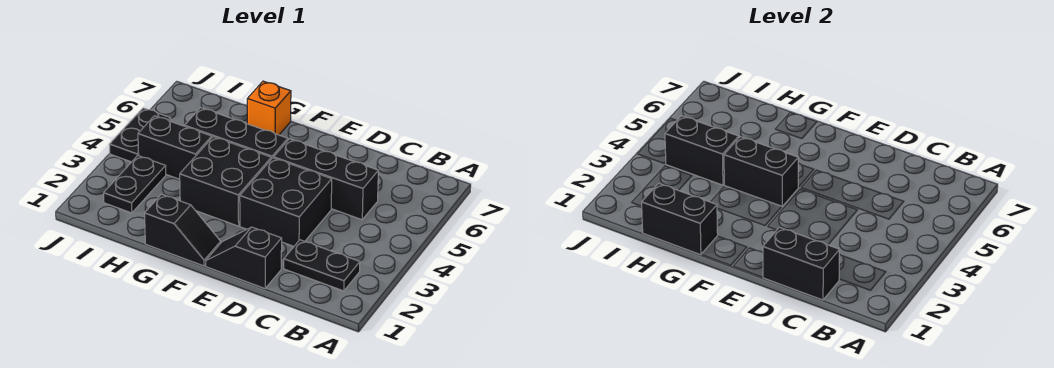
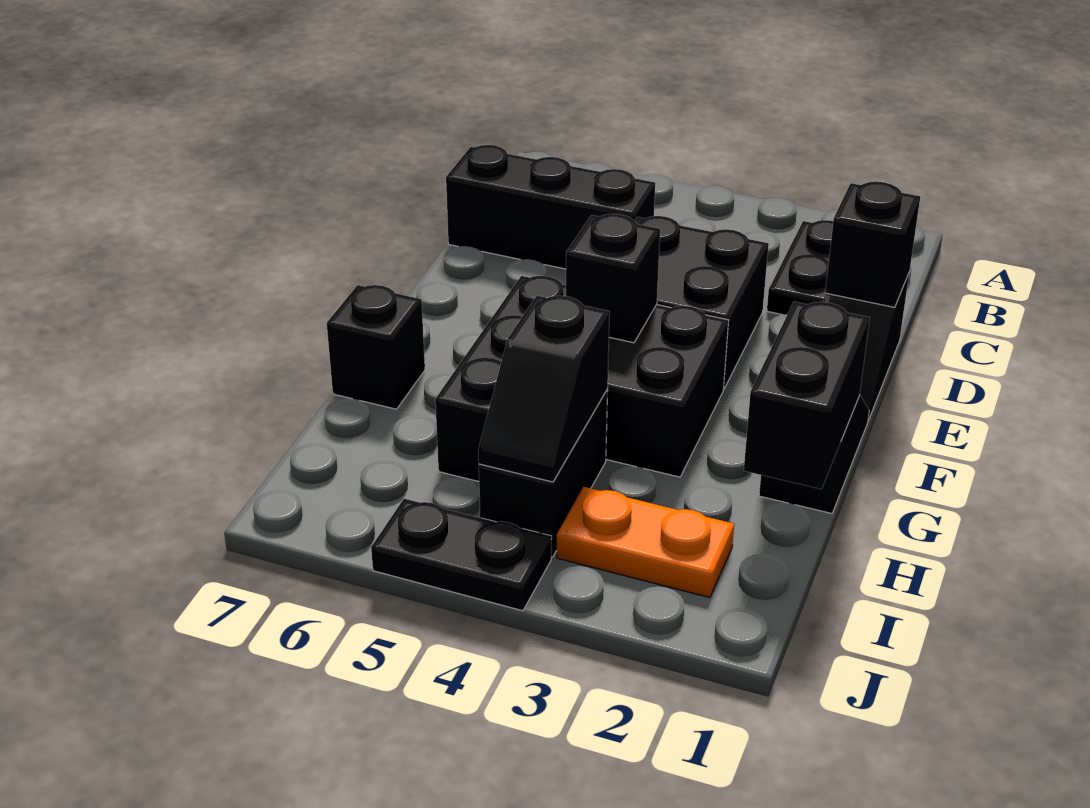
black 1x2 brick [763,227,840,300] -> black 1x1 brick [825,182,920,307]
black 1x3 brick [274,139,378,220] -> black 1x3 brick turned to [446,145,655,269]
black 1x2 brick [724,137,798,206] -> black 1x1 brick [566,214,660,343]
orange 1x1 brick [247,81,291,135] -> black 1x1 brick [327,285,425,409]
black 1x2 brick [665,116,739,185] -> black 1x2 slope [478,296,610,482]
black 1x2 plate [104,156,166,213] -> orange 1x2 plate [557,487,734,598]

